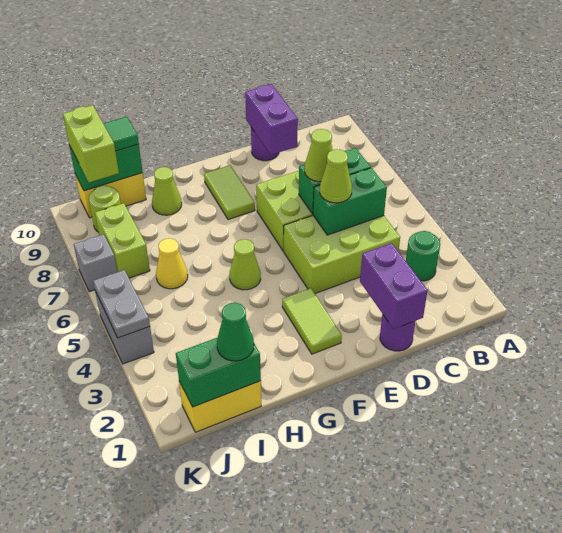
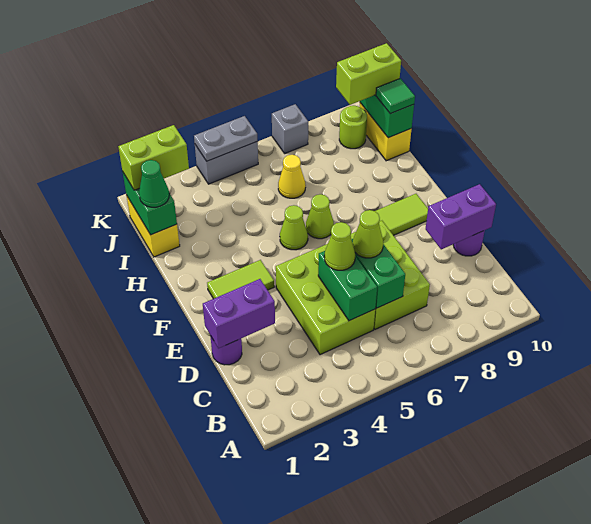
green 1x1 round brick [406,231,440,281] -> none
lime 1x1 cone [152,167,182,215] -> lime 1x1 cone moved to [306,194,334,239]
lime 1x2 brick [95,203,150,278] -> lime 1x2 brick moved to [118,125,189,190]

